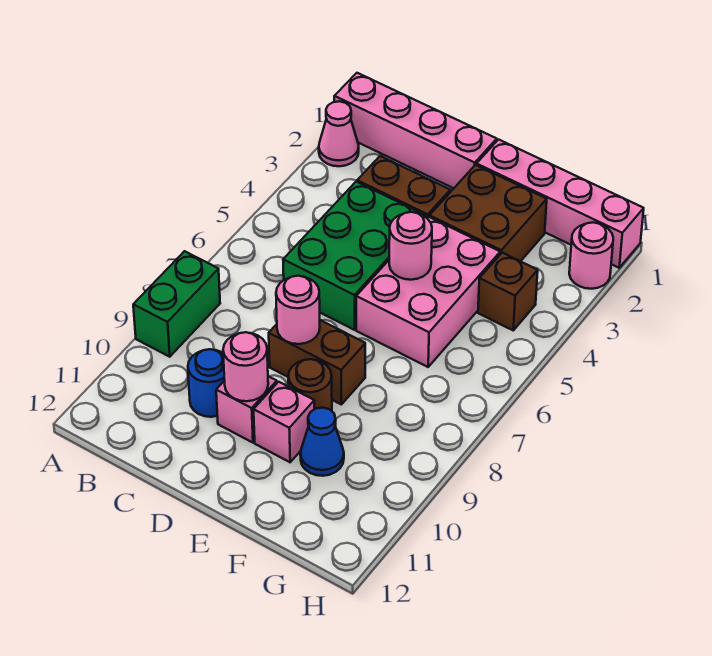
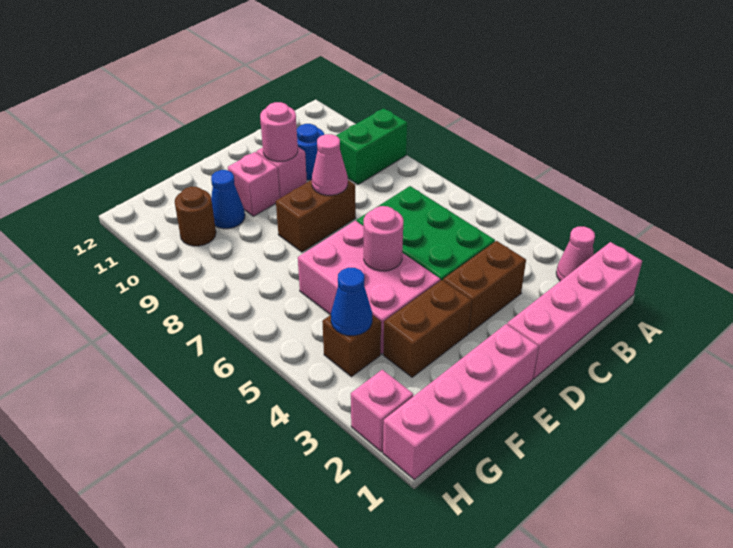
green 1x2 brick [133,251,220,357] -> green 1x2 brick turned to [336,108,407,185]
pink 1x1 round brick [276,276,320,344] -> pink 1x1 cone [312,134,348,195]
brown 2x2 brick [429,165,547,261] -> brown 1x2 brick [383,280,472,377]
brown 1x1 round brick [288,359,332,411] -> brown 1x1 round brick moved to [175,187,216,246]
none -> blue 1x1 cone [331,268,372,336]
pink 1x1 round brick [569,222,613,289] -> pink 1x1 brick [351,370,413,452]

